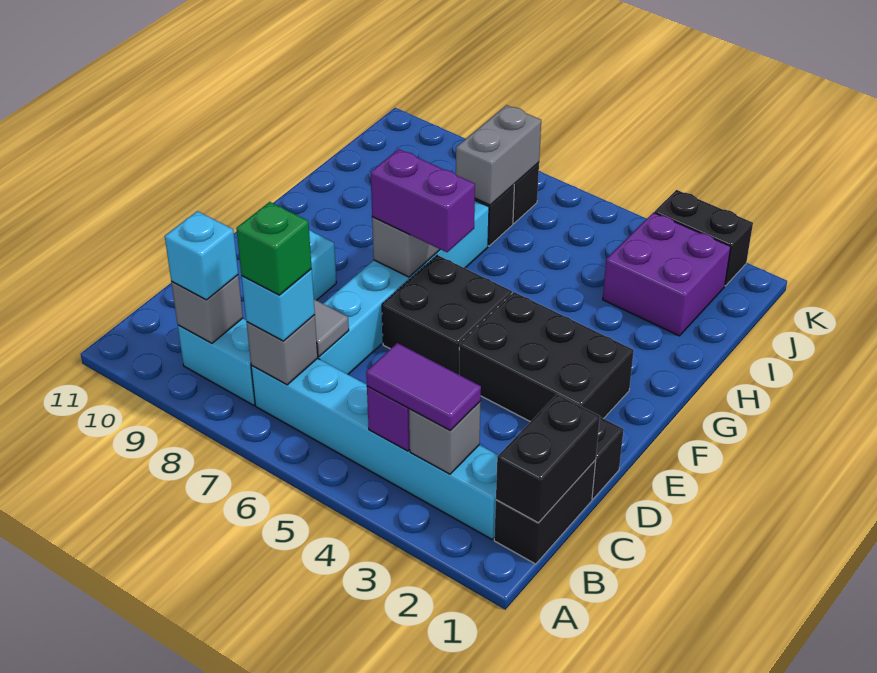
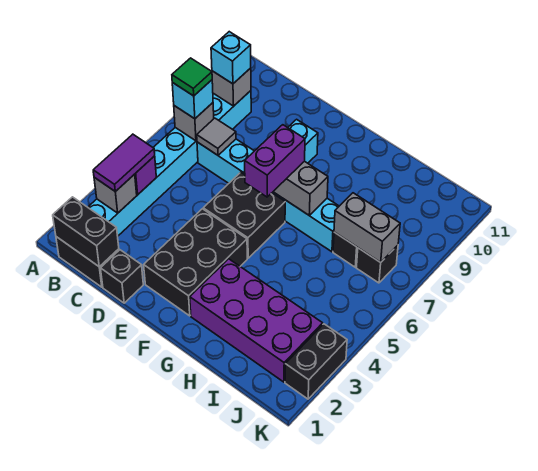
green 1x1 brick [236,202,312,295] -> green 1x1 tile [172,58,212,96]
purple 2x2 brick [603,213,731,336] -> purple 2x4 brick [190,259,323,382]

